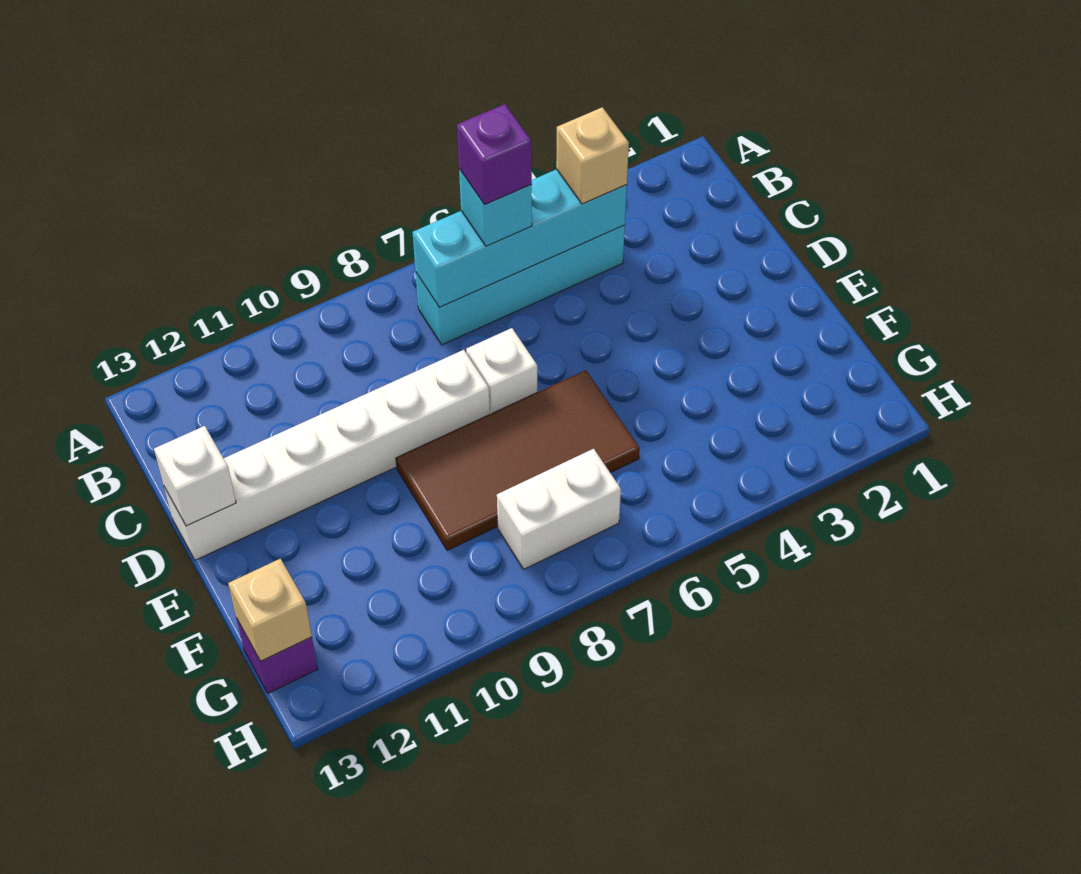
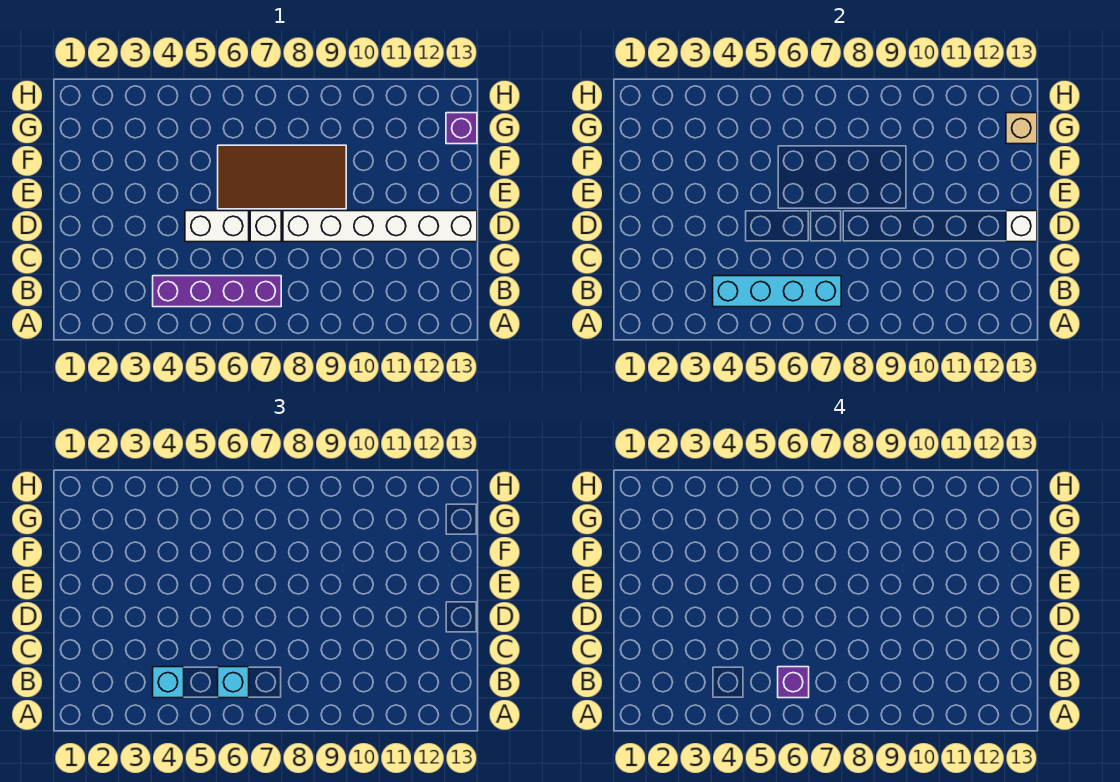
cyan 1x4 brick [416,225,625,345] -> purple 1x4 brick [153,276,281,307]
tan 1x1 brick [556,107,629,204] -> cyan 1x1 brick [153,667,184,698]
white 1x2 brick [497,449,621,569] -> white 1x2 brick moved to [185,211,249,242]

